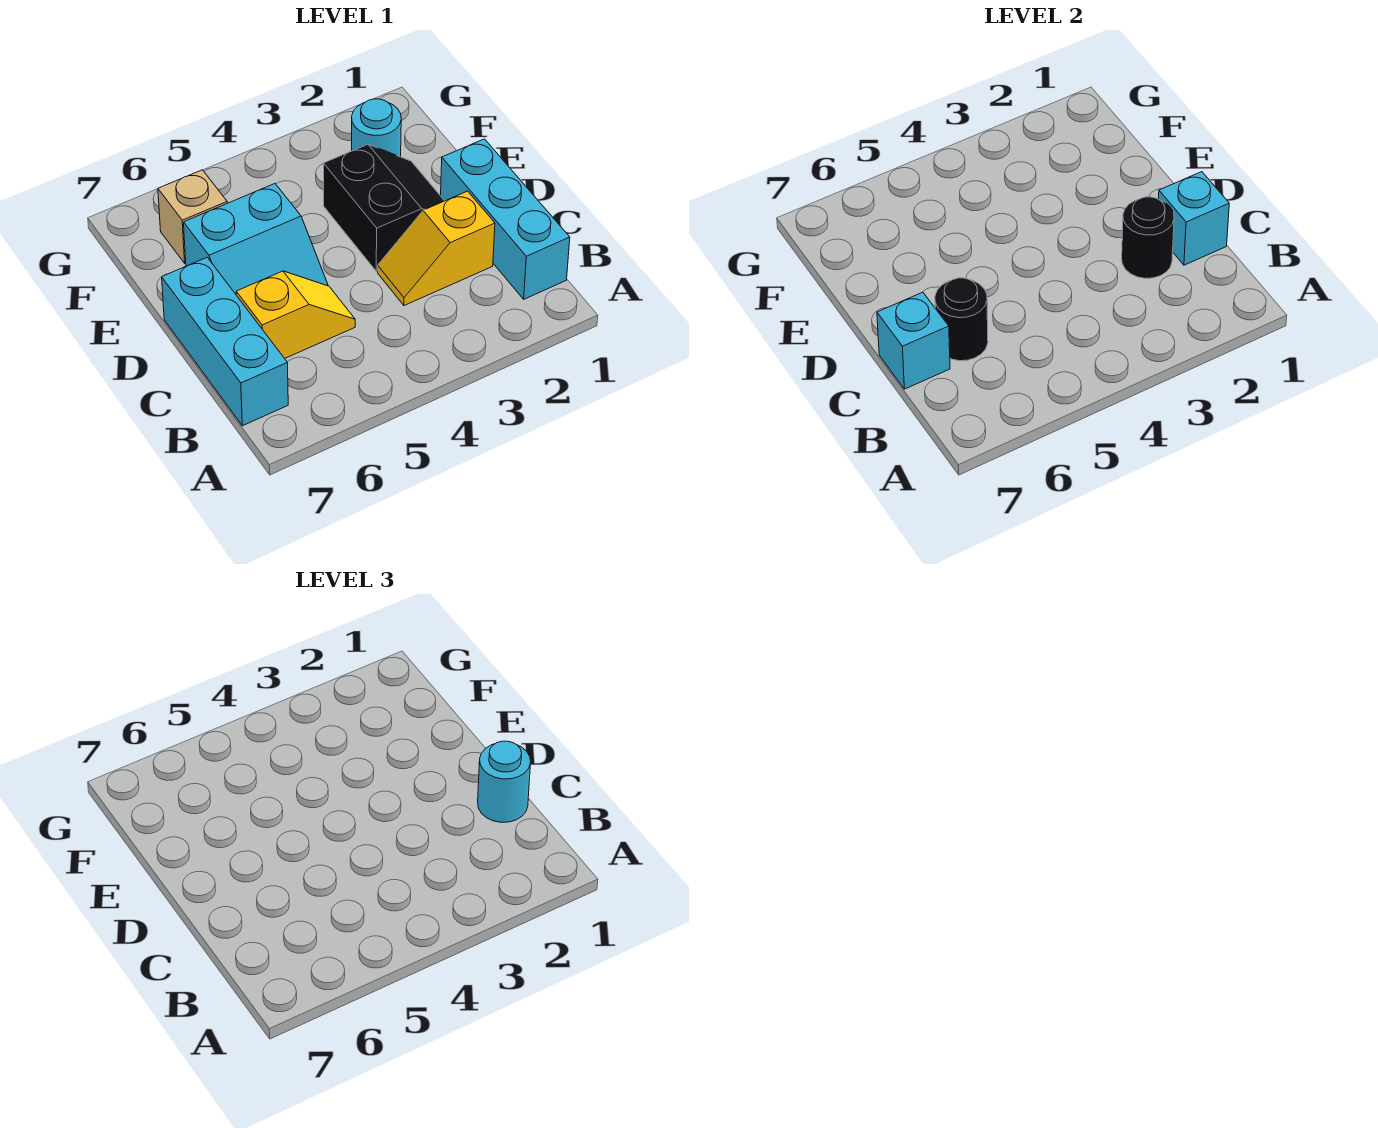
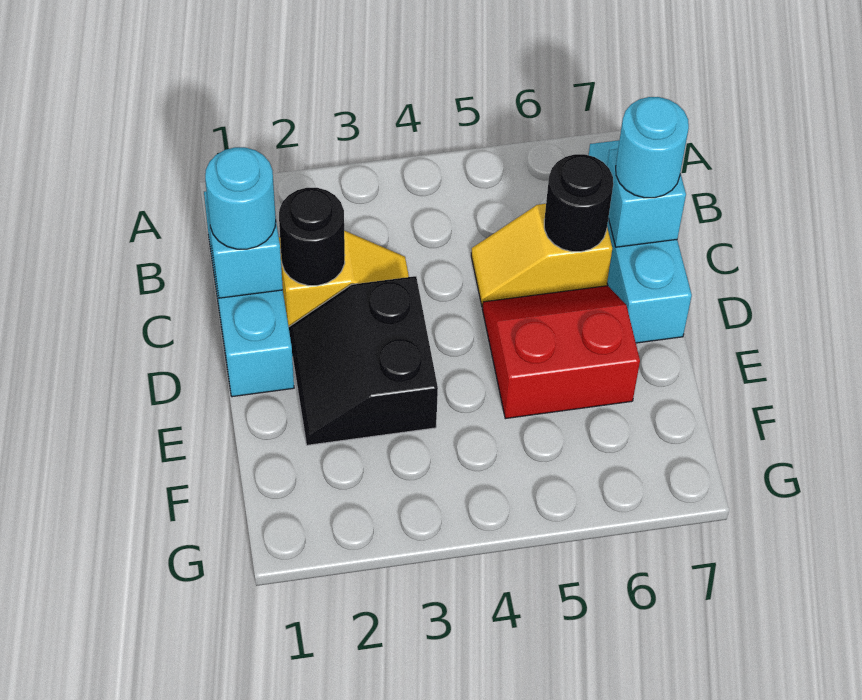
cyan 2x2 slope [184,184,328,294] -> red 2x2 slope [482,286,640,419]
cyan 1x1 round brick [352,99,401,157] -> cyan 1x1 round brick moved to [616,97,689,198]
tan 1x1 brick [158,170,227,263] -> none

